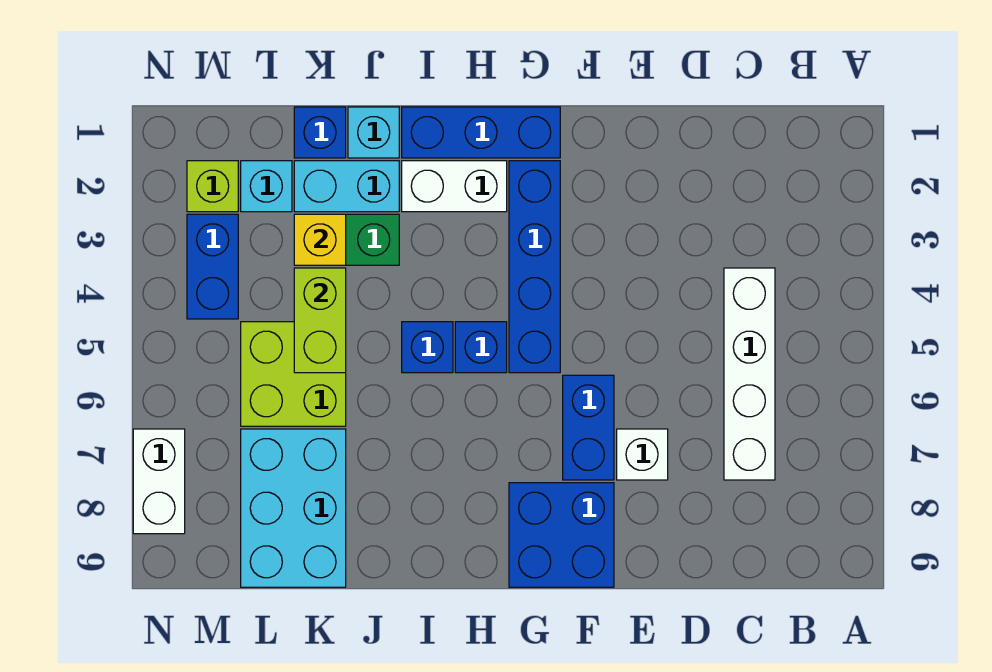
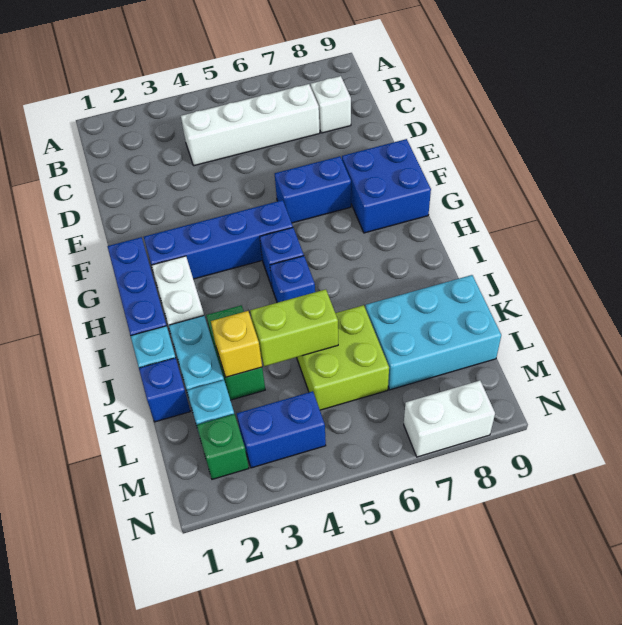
white 1x1 brick [617,429,668,480] -> white 1x1 brick moved to [311,76,351,133]
lime 1x1 brick [187,161,238,212] -> green 1x1 brick [197,414,249,479]

